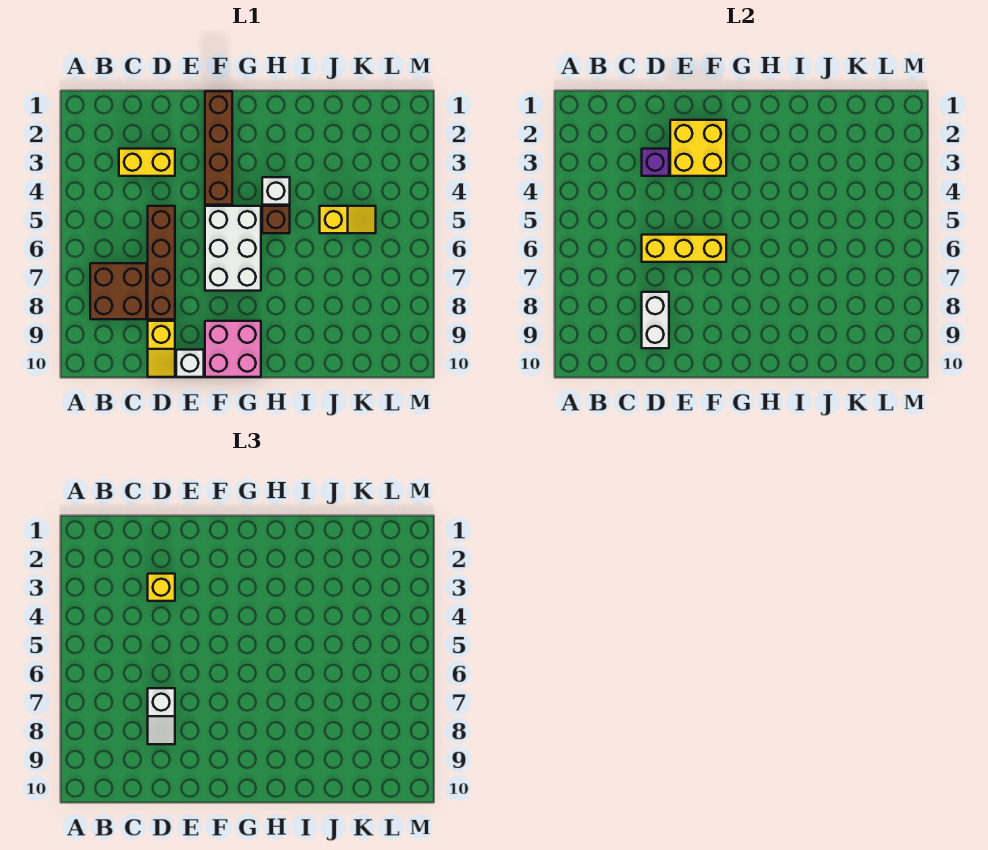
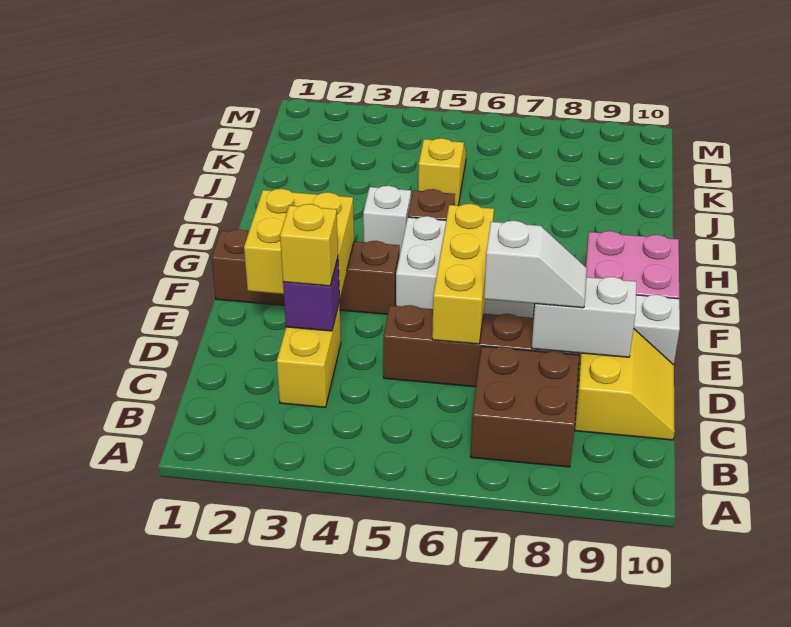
yellow 1x2 slope [148,321,175,377] -> yellow 2x2 slope [575,329,675,440]

